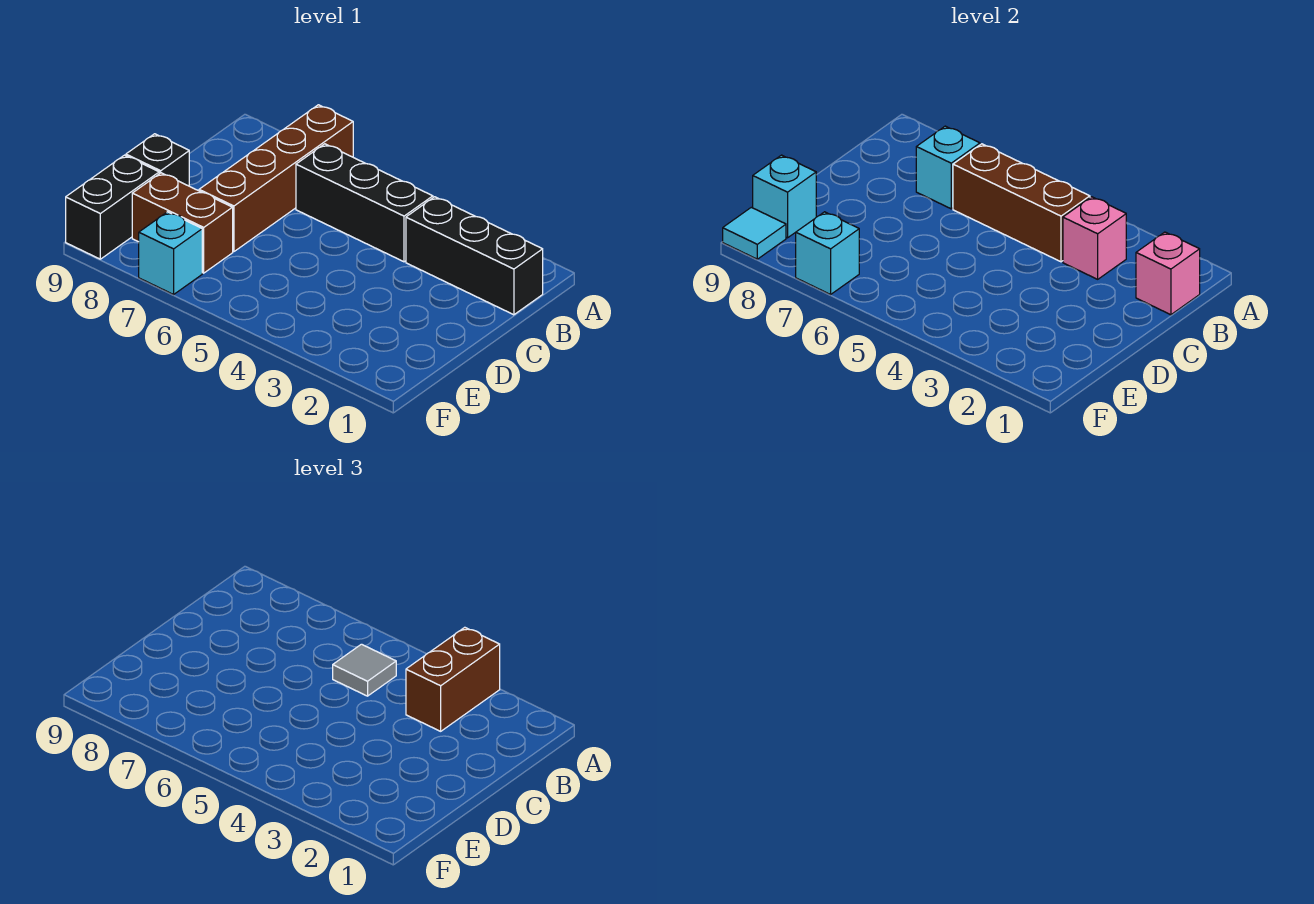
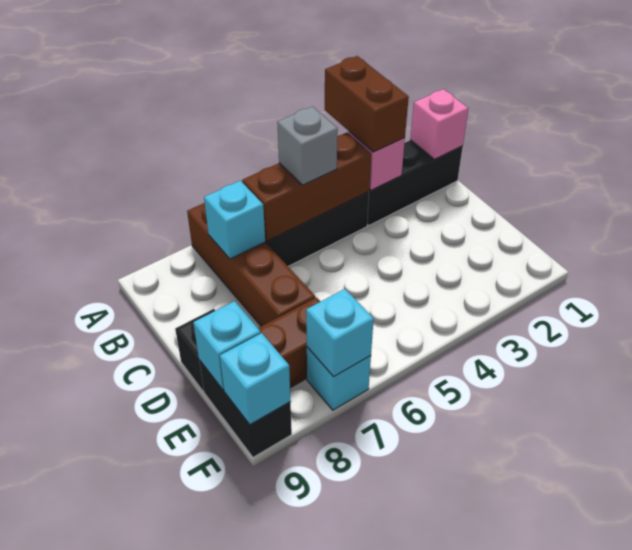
grey 1x1 tile [333,644,396,696] -> grey 1x1 brick [277,106,338,185]
cyan 1x1 tile [723,207,786,259] -> cyan 1x1 brick [220,333,291,425]

